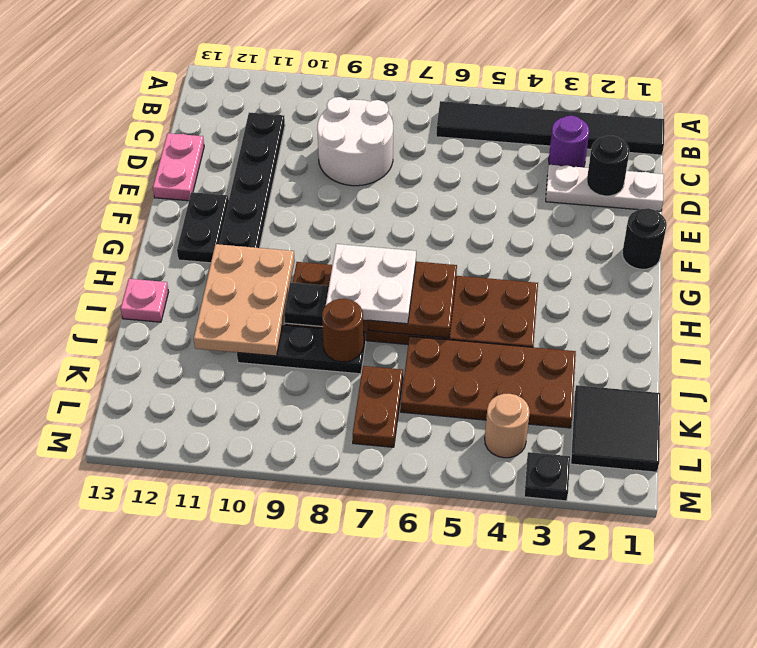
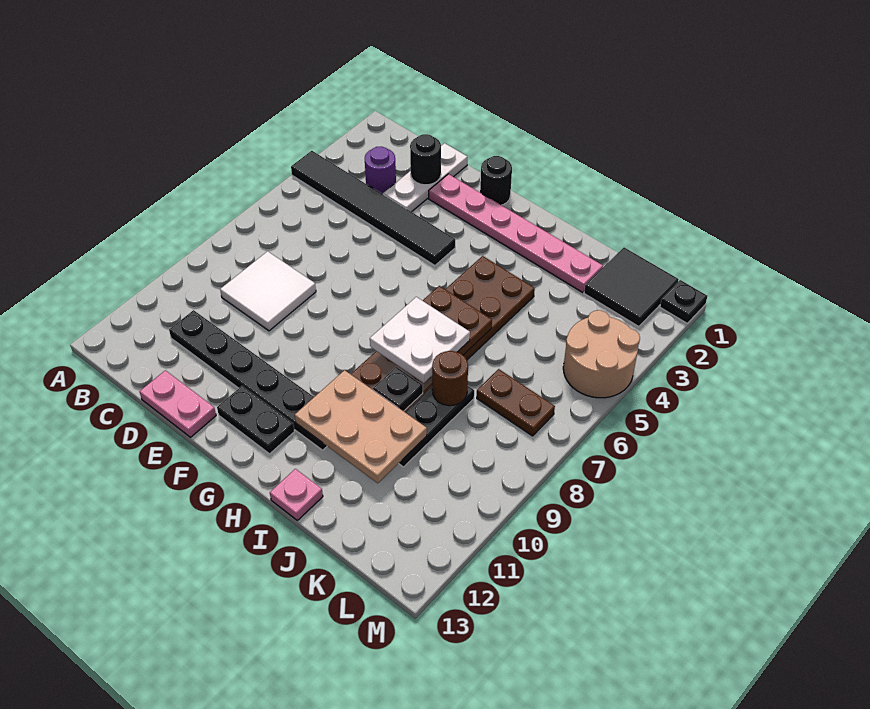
black 1x6 tile [436,101,664,155] -> black 1x6 tile turned to [291,151,455,265]
white 2x2 round brick [317,97,393,186] -> white 2x2 tile [220,251,316,331]
none -> pink 1x6 plate [429,174,603,292]
brown 2x4 plate [401,336,576,428] -> none
tan 1x1 round brick [485,394,530,458] -> tan 2x2 round brick [563,310,640,398]
black 1x1 plate [524,452,570,501] -> black 1x1 plate moved to [660,280,707,323]

